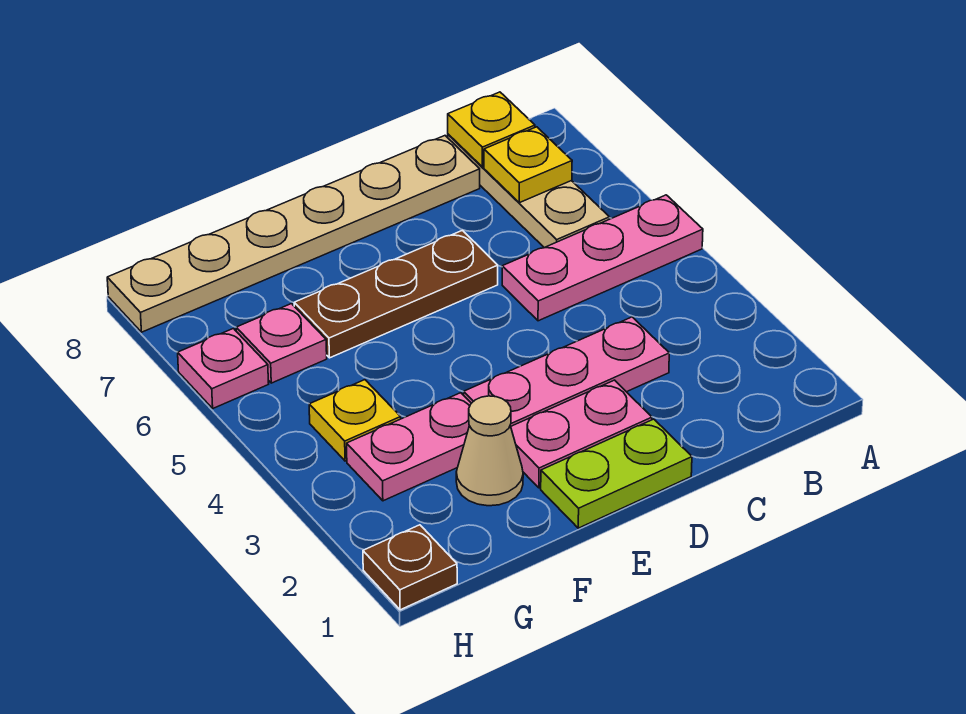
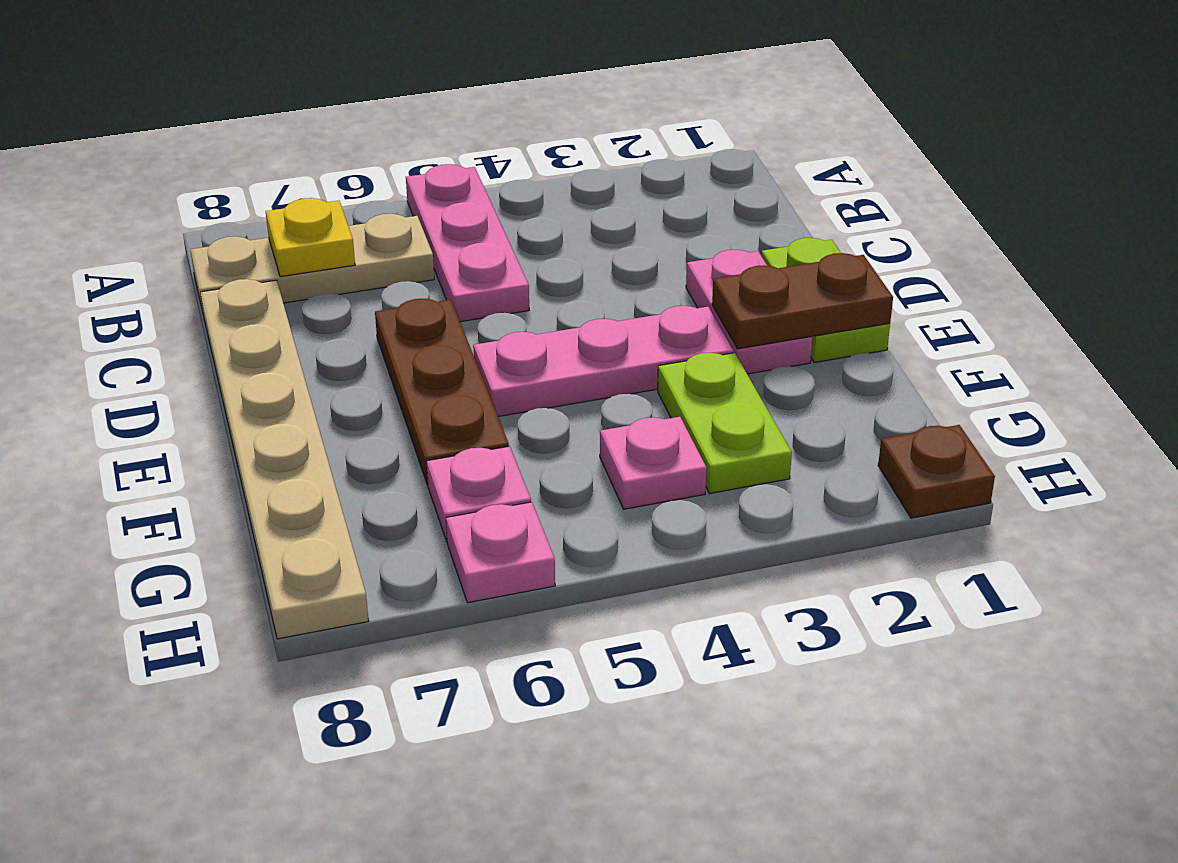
yellow 1x1 plate [448,92,535,167] -> none
pink 1x3 plate [464,317,669,426] -> pink 1x3 plate turned to [473,306,734,417]
none -> brown 1x2 plate [712,253,893,349]
tan 1x1 cone [456,396,523,506] -> none
pink 1x2 plate [347,393,471,501] -> lime 1x2 plate [658,353,792,494]
yellow 1x1 plate [309,380,401,461] -> pink 1x1 plate [600,417,707,509]

